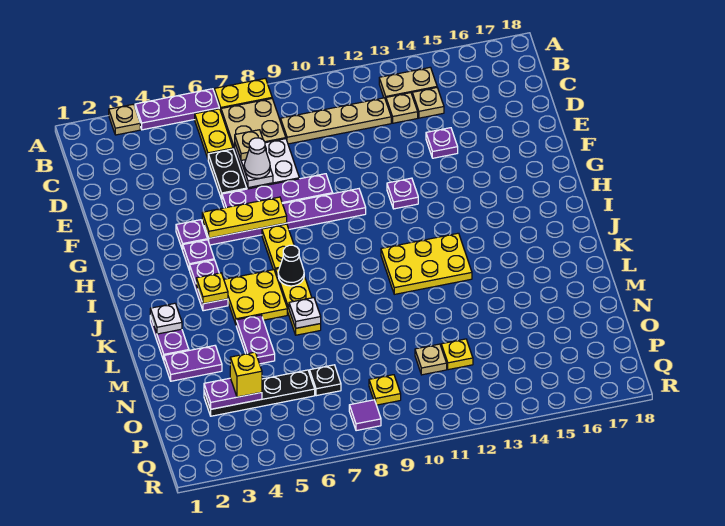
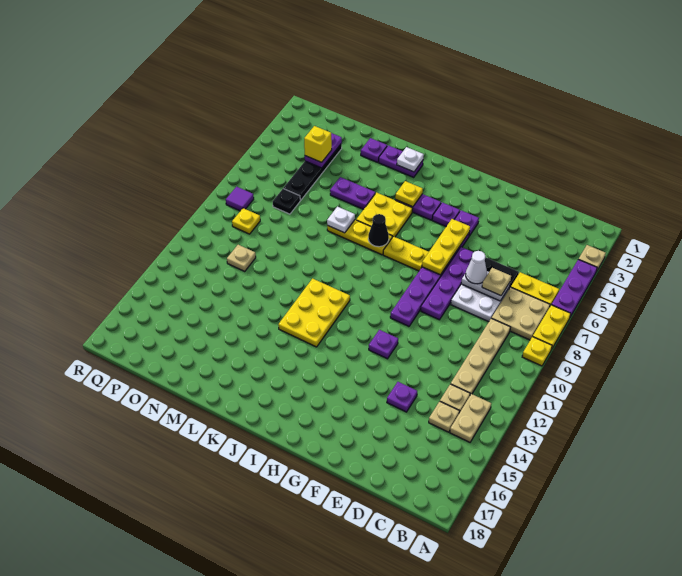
purple 1x2 plate [164,346,222,381] -> purple 1x1 plate [361,138,387,162]
yellow 1x1 plate [441,339,473,370] -> yellow 1x1 plate moved to [522,337,552,366]

